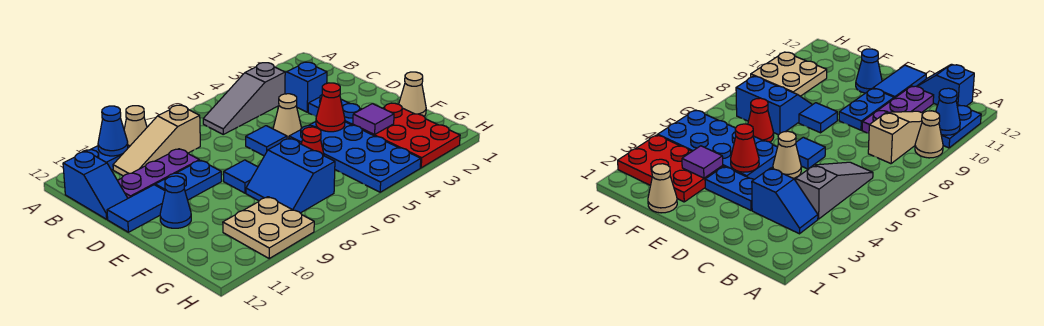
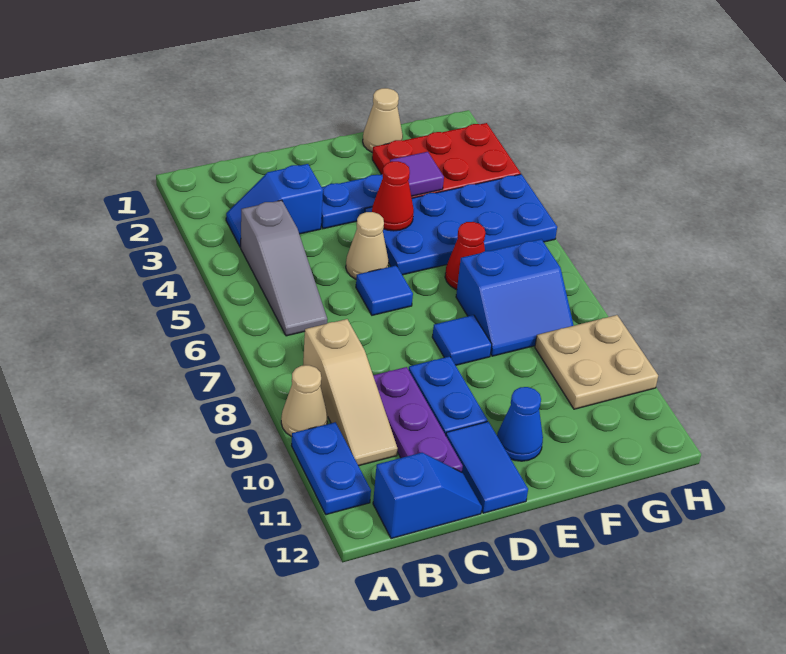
blue 1x1 cone [98,106,128,156] -> none

